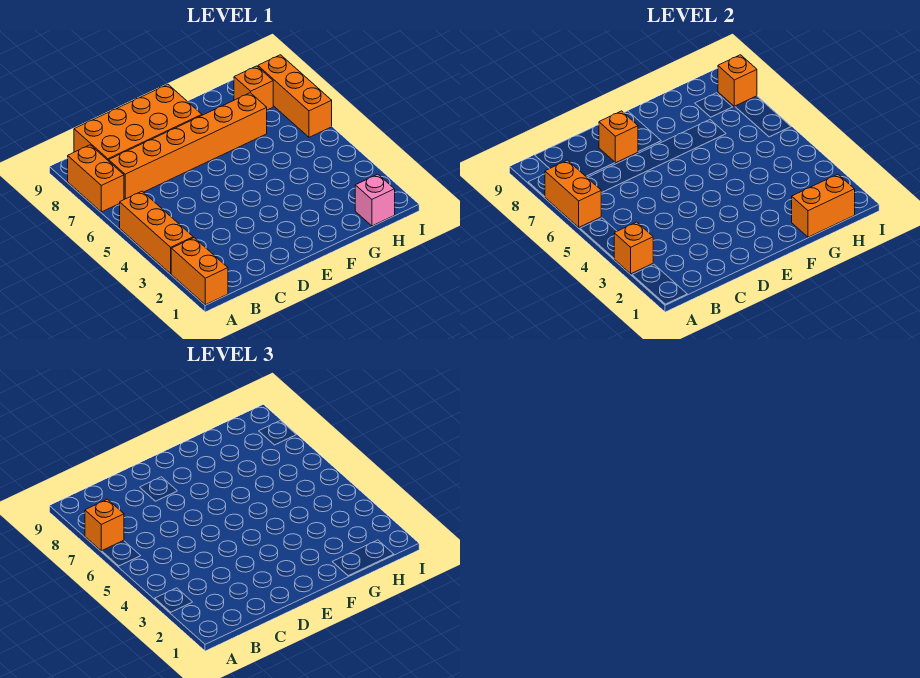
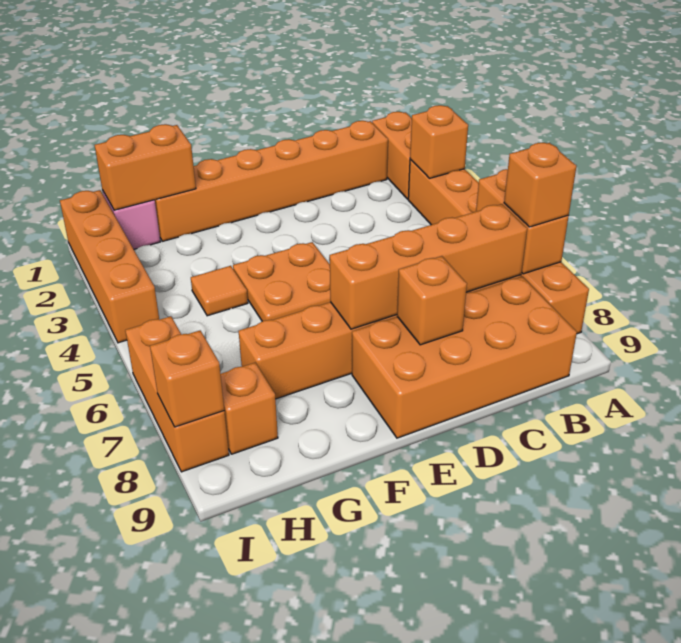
none -> orange 1x6 brick [155,121,388,241]
none -> orange 1x4 brick [330,204,527,329]
none -> orange 2x2 plate [233,242,330,321]
none -> orange 1x1 tile [191,266,248,316]
none -> orange 1x4 brick [60,190,159,343]

